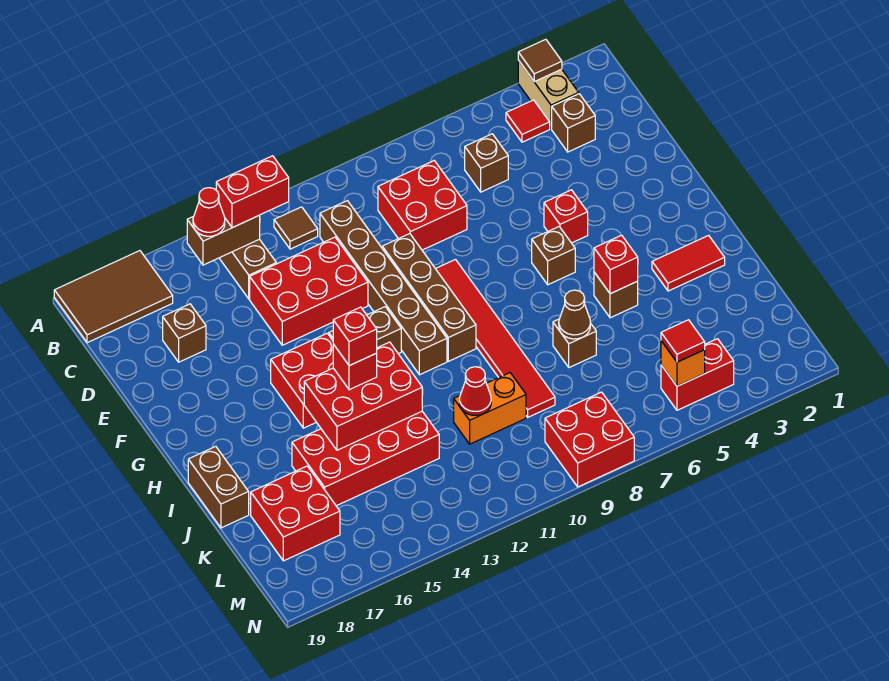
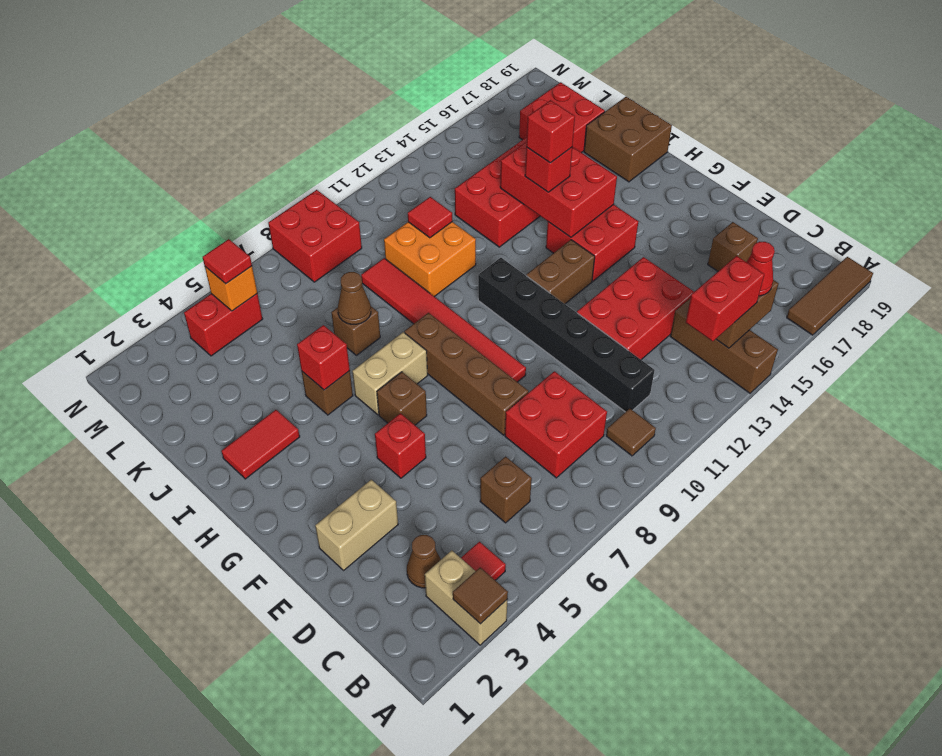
brown 2x3 tile [54,251,173,343] -> brown 1x3 tile [787,257,873,335]
brown 1x1 tile [274,207,318,249] -> brown 1x1 tile moved to [606,408,656,456]
brown 1x1 brick [552,94,595,152] -> brown 1x1 cone [407,535,441,588]
brown 1x6 brick [320,201,447,375] -> black 1x6 brick [478,258,655,412]
none -> tan 1x2 brick [315,480,398,570]
brown 1x4 brick [382,234,476,361] -> brown 1x4 brick moved to [404,313,528,435]
none -> tan 1x2 brick [352,332,428,415]
red 2x3 brick [304,342,422,450] -> red 2x3 brick turned to [500,142,617,237]
brown 1x2 brick [188,446,249,528] -> brown 2x2 brick [584,97,672,182]
orange 1x2 brick [454,373,526,444] -> orange 2x2 brick [384,222,476,297]
red 1x1 cone [460,367,491,415] -> red 1x1 tile [408,197,452,238]

